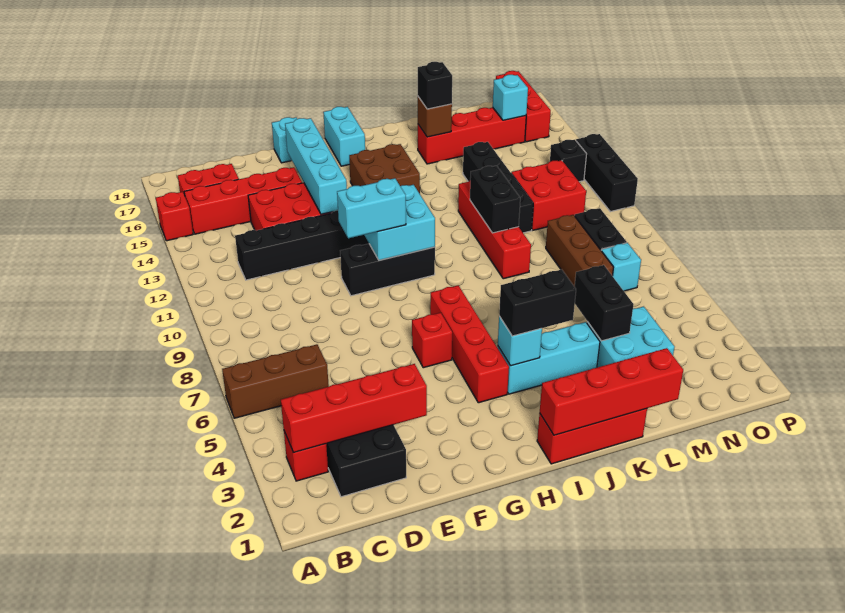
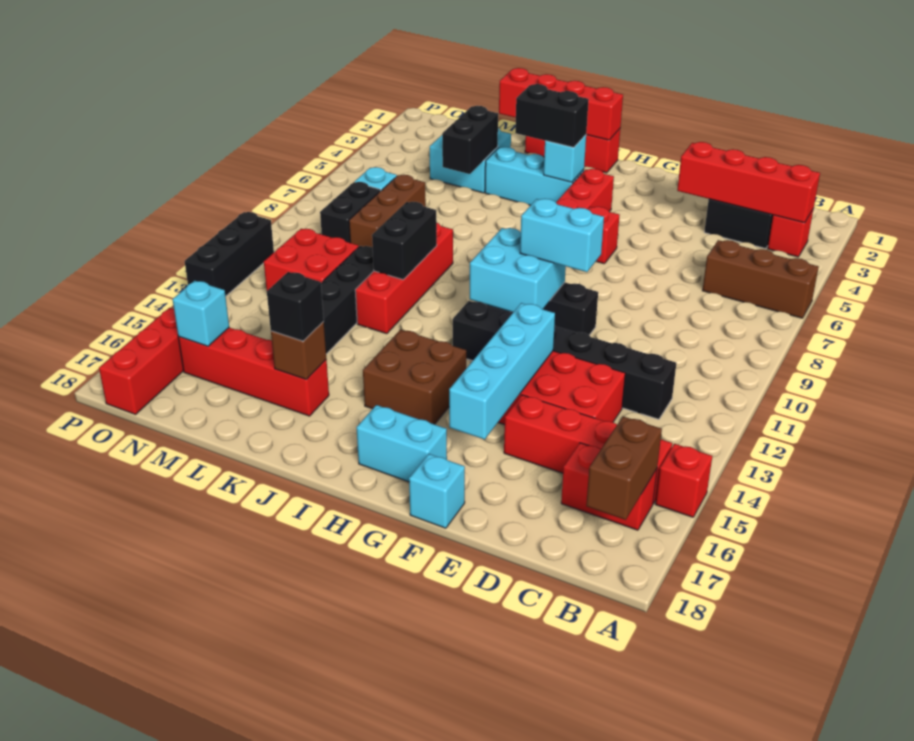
none -> brown 1x2 brick [586,416,662,520]
cyan 1x2 brick [323,107,365,166] -> cyan 1x2 brick turned to [357,405,447,482]
black 1x1 brick [550,140,587,182] -> none

